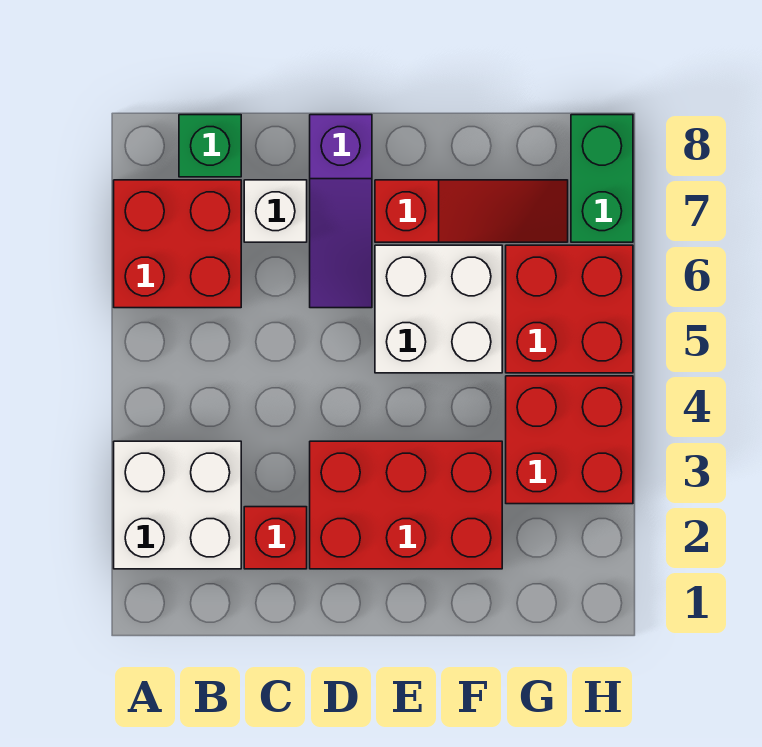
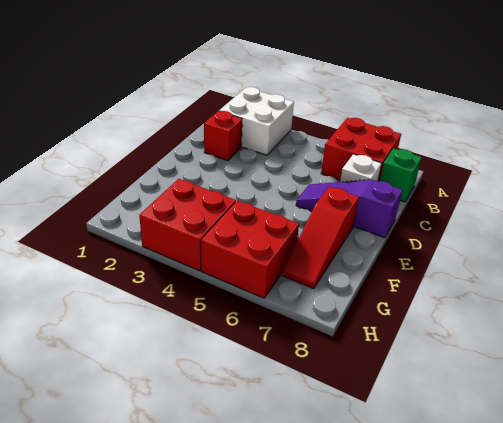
red 2x3 brick [310,441,502,569] -> none
white 2x2 brick [375,245,502,373] -> none
green 1x2 brick [571,115,633,242] -> none

